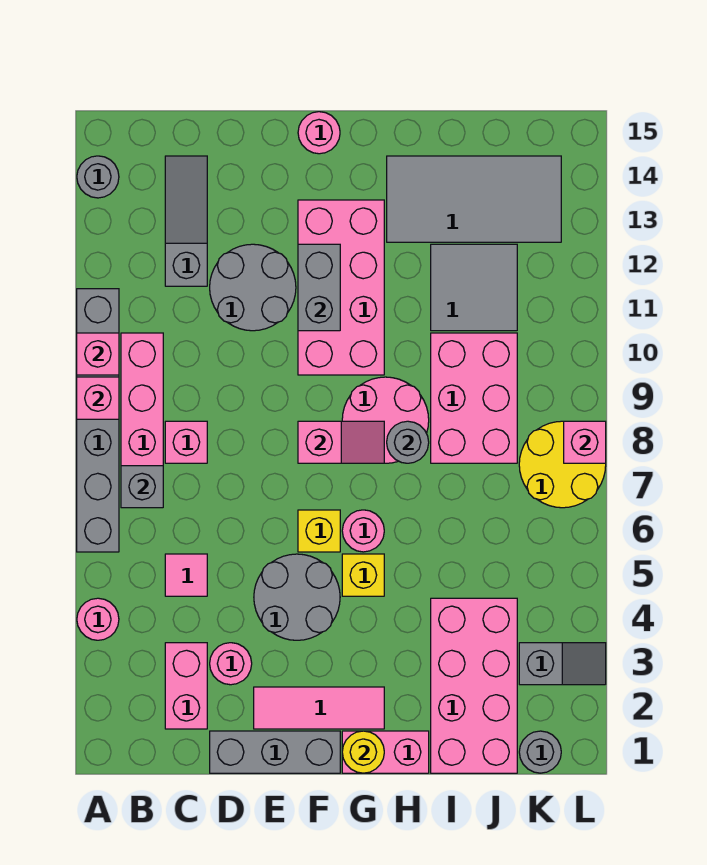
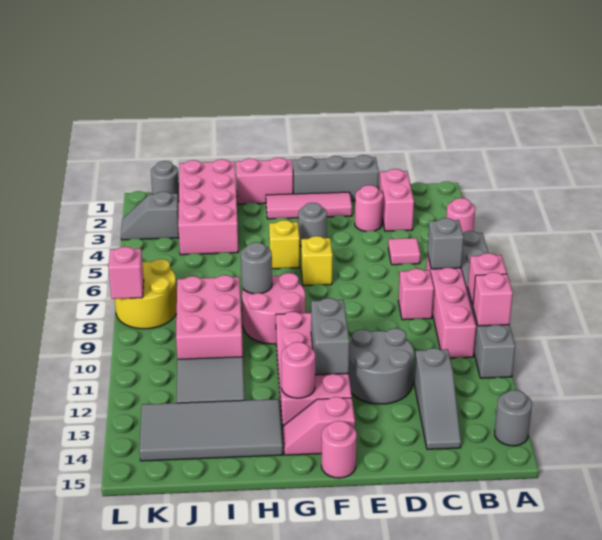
grey 2x2 round brick [254,554,340,640] -> grey 1x1 round brick [298,203,327,246]
pink 1x2 slope [298,421,384,463] -> pink 1x2 slope moved to [283,397,355,455]
yellow 1x1 round brick [342,731,384,773] -> none
pink 1x1 round brick [342,510,384,552] -> pink 1x1 round brick moved to [281,342,315,398]

